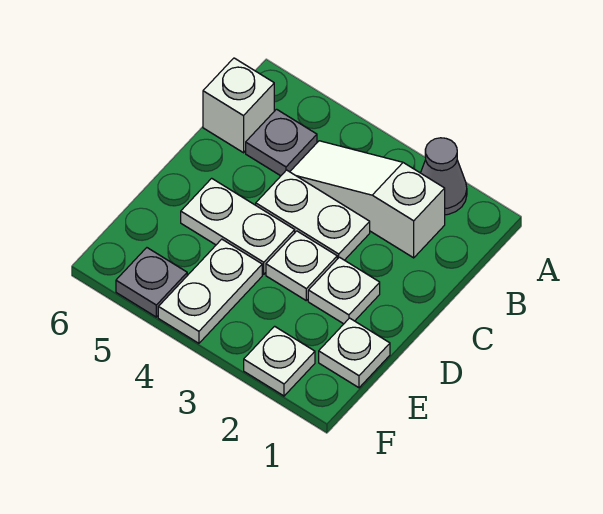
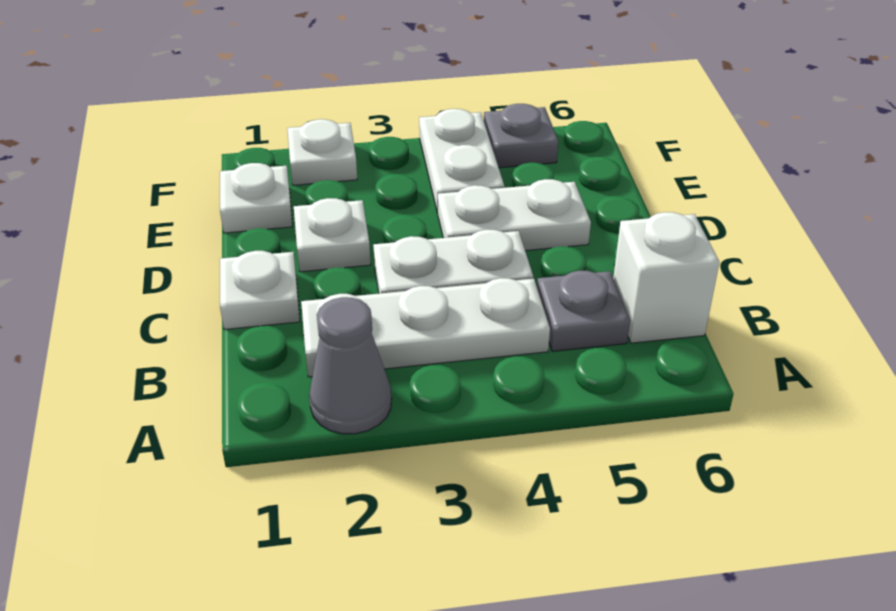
white 1x3 slope [290,141,445,258] -> white 1x3 plate [301,278,550,377]
white 1x1 plate [266,231,337,300] -> white 1x1 plate moved to [220,251,300,330]

